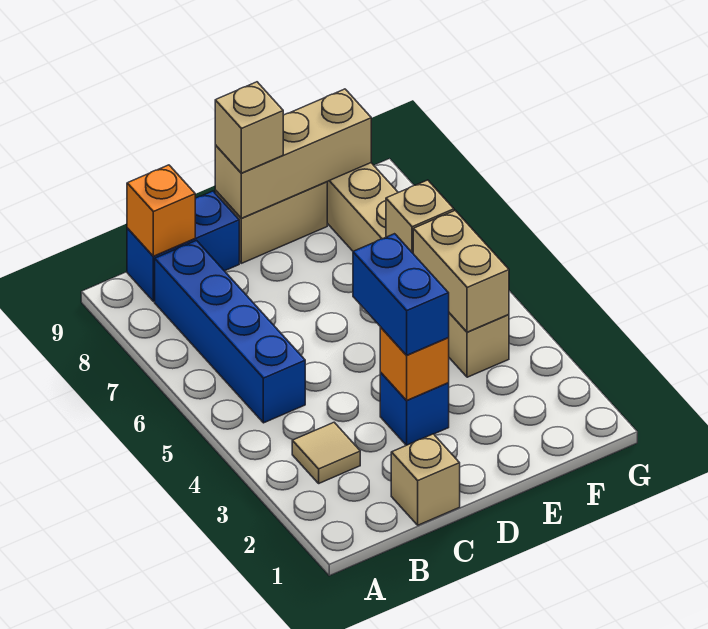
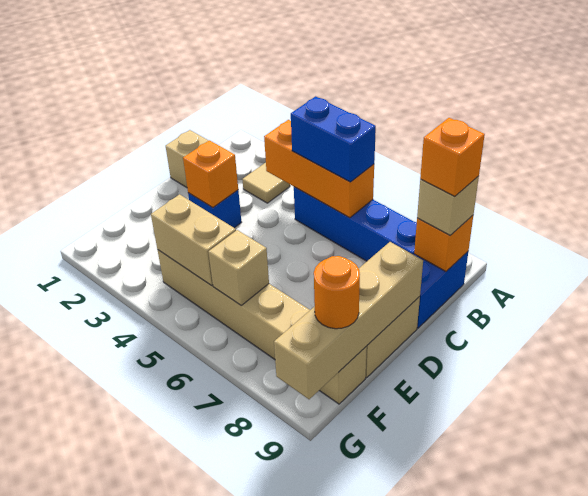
none -> orange 1x3 brick [264,120,374,218]
none -> orange 1x1 brick [420,118,485,196]
blue 1x2 brick [353,234,449,355] -> blue 1x2 brick moved to [291,96,376,182]
tan 1x3 brick [215,89,371,218] -> tan 1x4 brick [274,242,423,399]
tan 1x1 brick [215,82,283,173] -> tan 1x1 brick moved to [417,176,479,235]
none -> orange 1x1 round brick [314,256,360,329]

